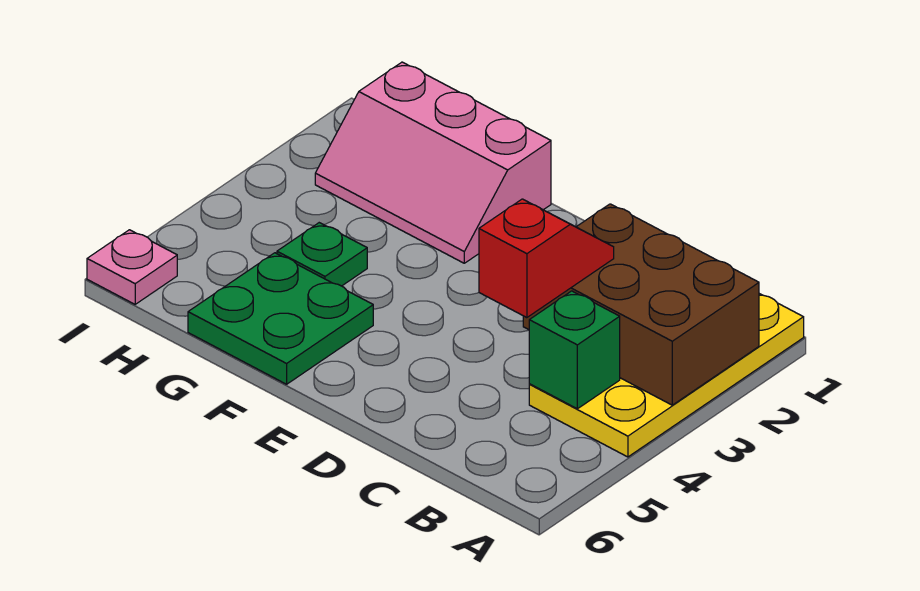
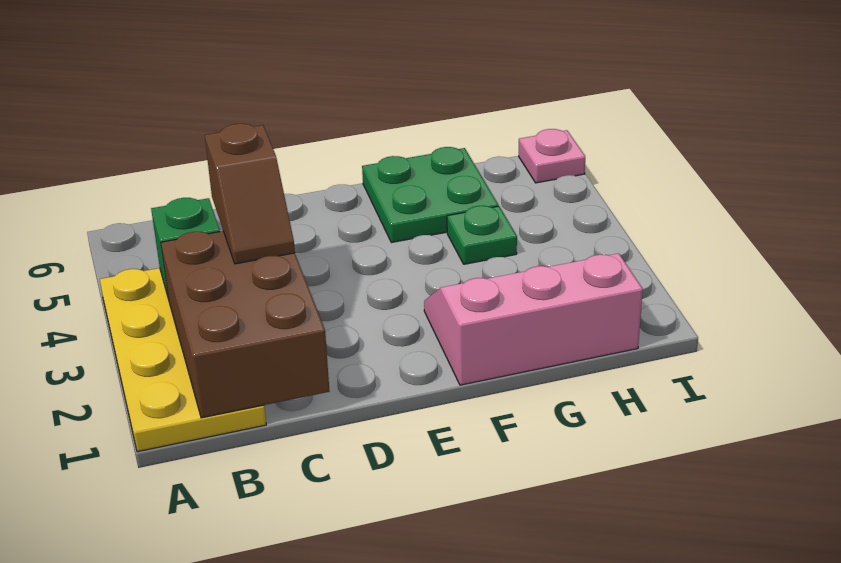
brown 2x3 brick [523,204,759,405] -> brown 2x3 brick turned to [161,231,330,418]
red 1x2 slope [479,199,614,318] -> brown 1x2 slope [205,124,295,264]

